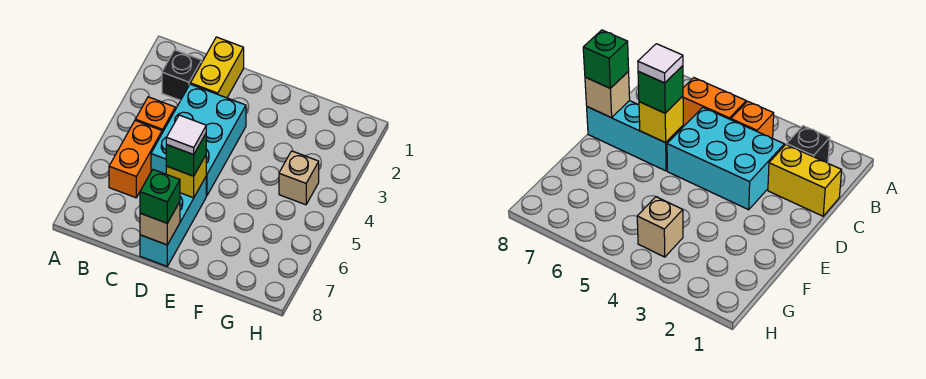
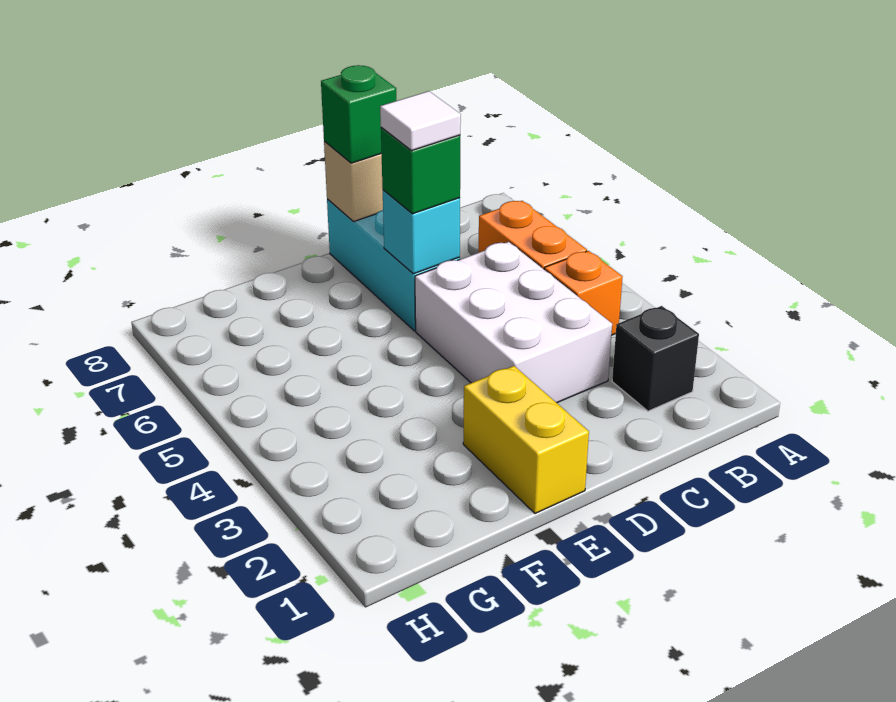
yellow 1x2 brick [191,37,244,98] -> yellow 1x2 brick moved to [463,366,589,514]
cyan 2x3 brick [151,84,246,196] -> white 2x3 brick [415,242,612,403]
yellow 1x1 brick [166,155,206,198] -> cyan 1x1 brick [383,190,460,274]
tan 1x1 brick [279,151,319,205] -> none

